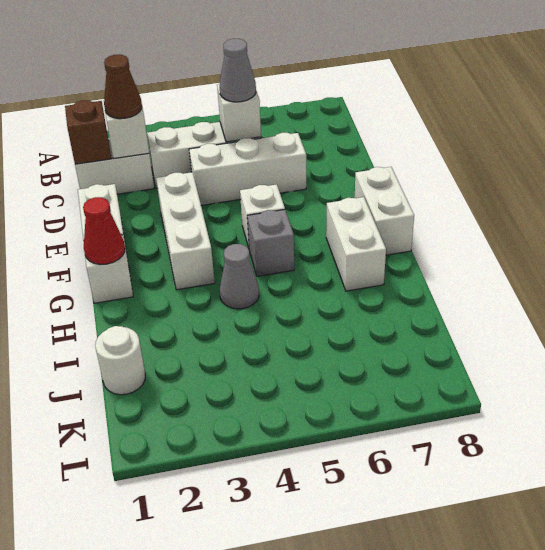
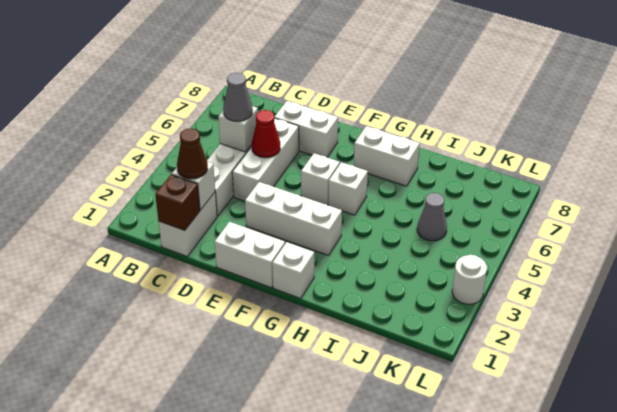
white 1x2 brick [355,167,414,255] -> white 1x2 brick moved to [274,101,338,157]
red 1x1 cone [83,197,125,264] -> red 1x1 cone moved to [251,110,280,158]
grey 1x1 brick [247,210,294,276] -> white 1x1 brick [328,162,368,215]
grey 1x1 cone [220,244,259,309] -> grey 1x1 cone moved to [417,193,447,241]
white 1x1 round brick [95,326,145,395] -> white 1x1 round brick moved to [452,255,487,304]

